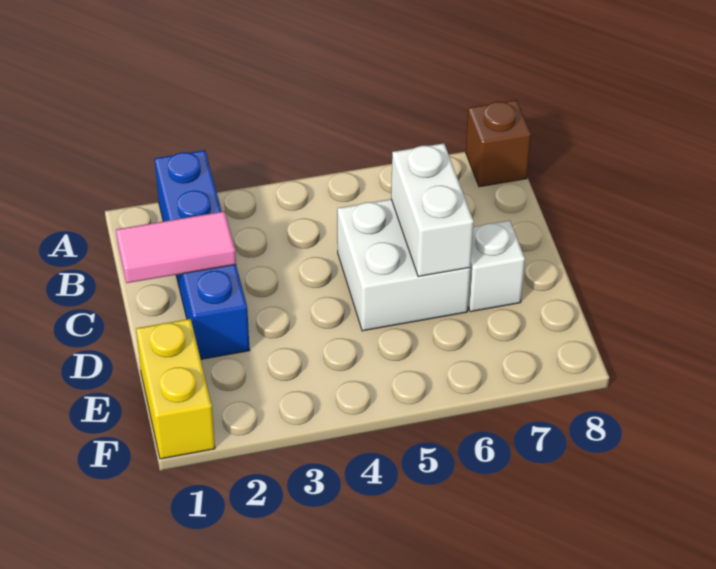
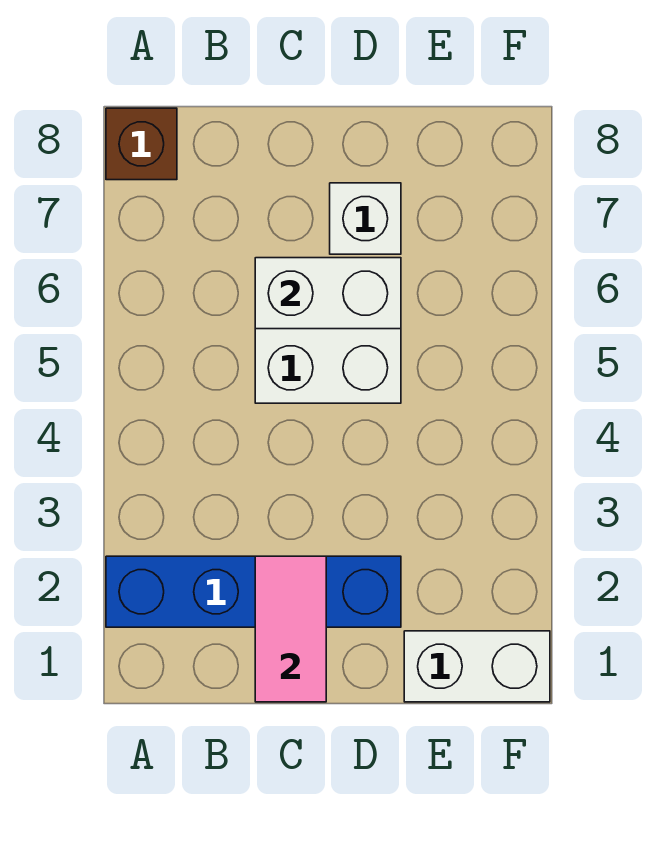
yellow 1x2 brick [136,319,215,459] -> white 1x2 brick [404,631,550,702]

